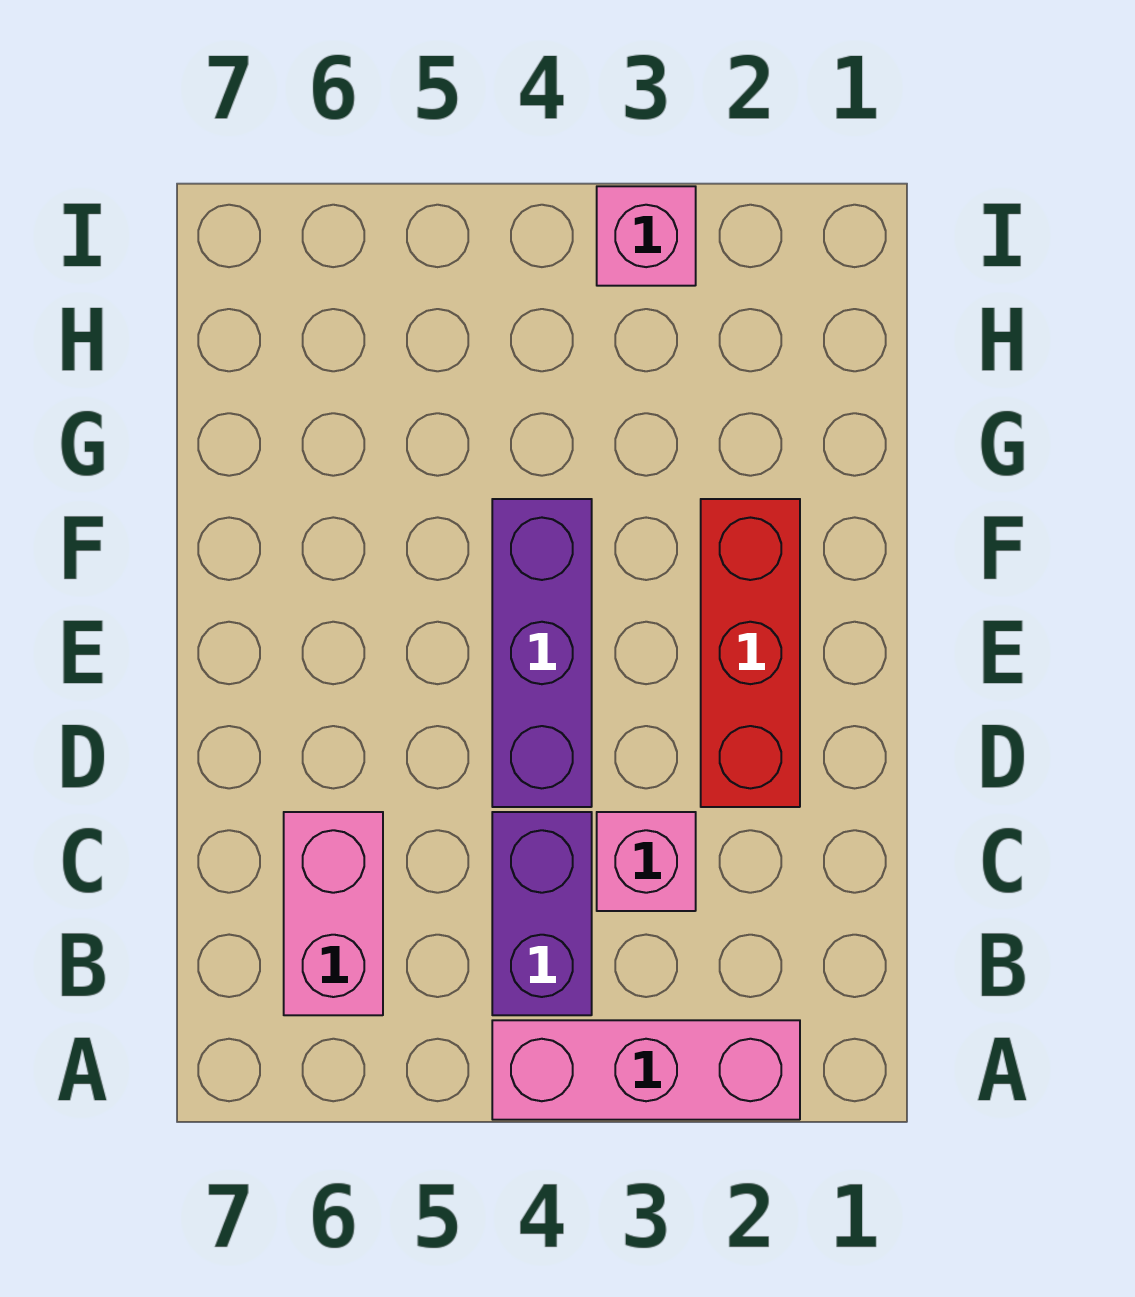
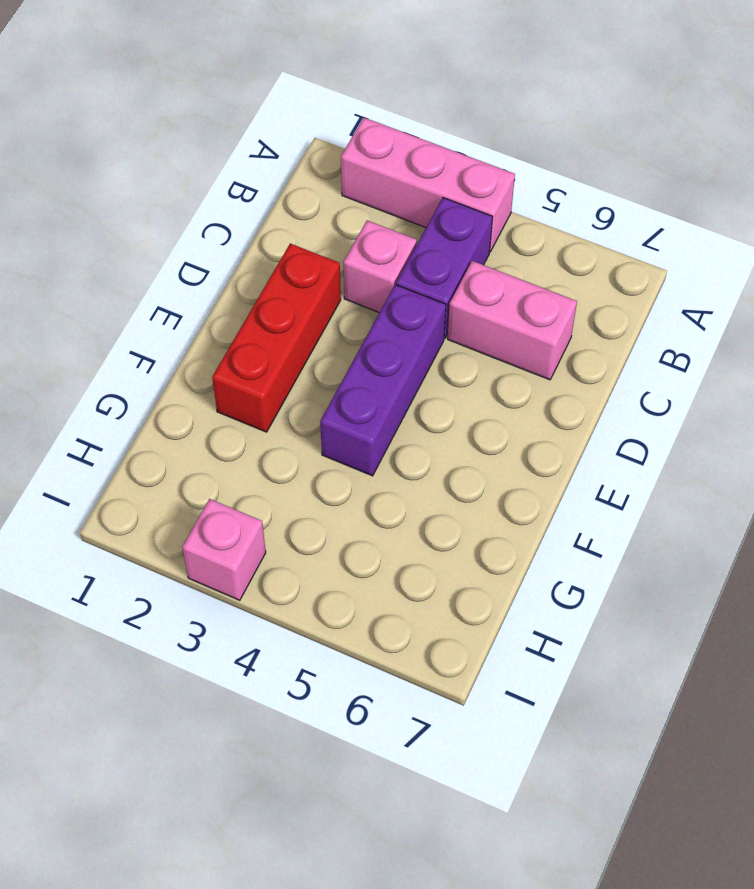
pink 1x2 brick [284,812,383,1015] -> pink 1x2 brick turned to [448,261,577,380]

